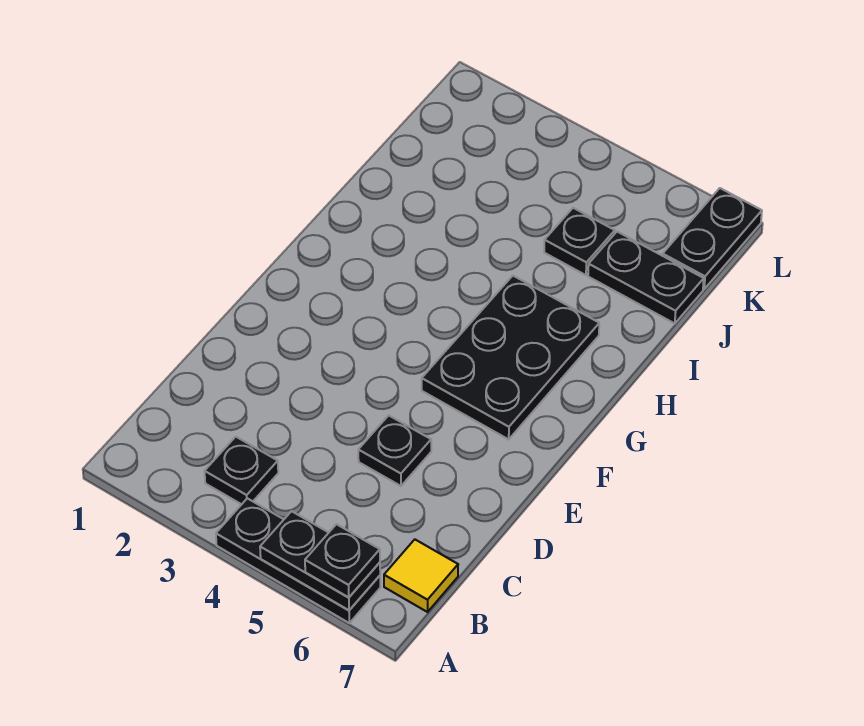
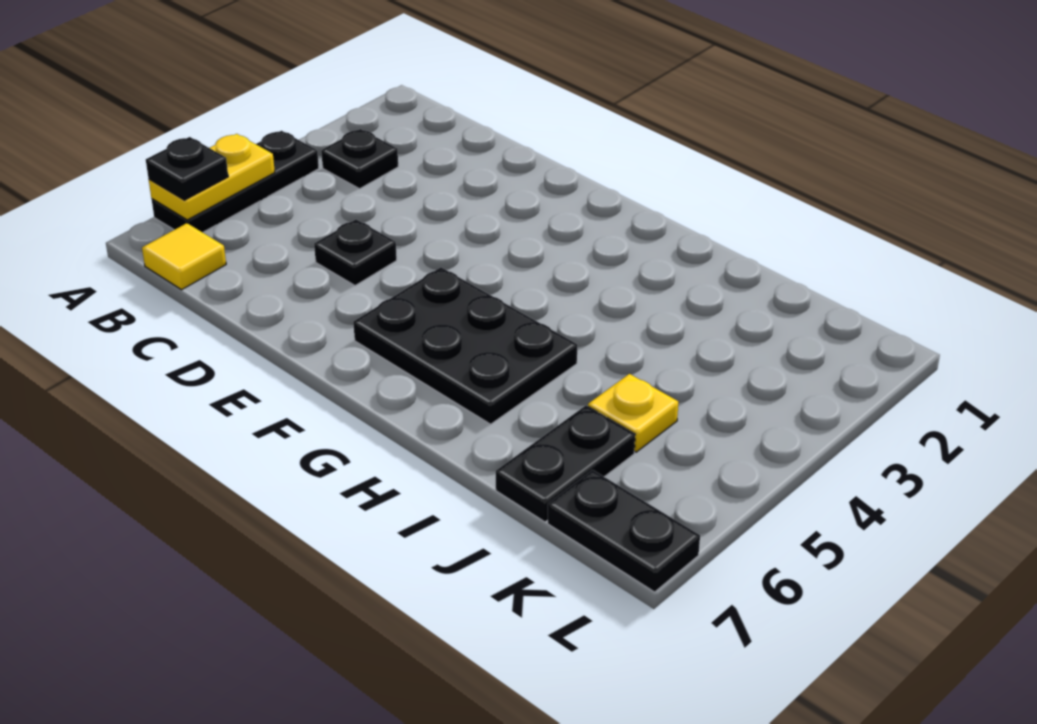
black 1x2 plate [260,511,380,610] -> yellow 1x2 plate [149,134,275,220]
black 1x1 plate [544,208,615,275] -> yellow 1x1 plate [588,374,678,452]

